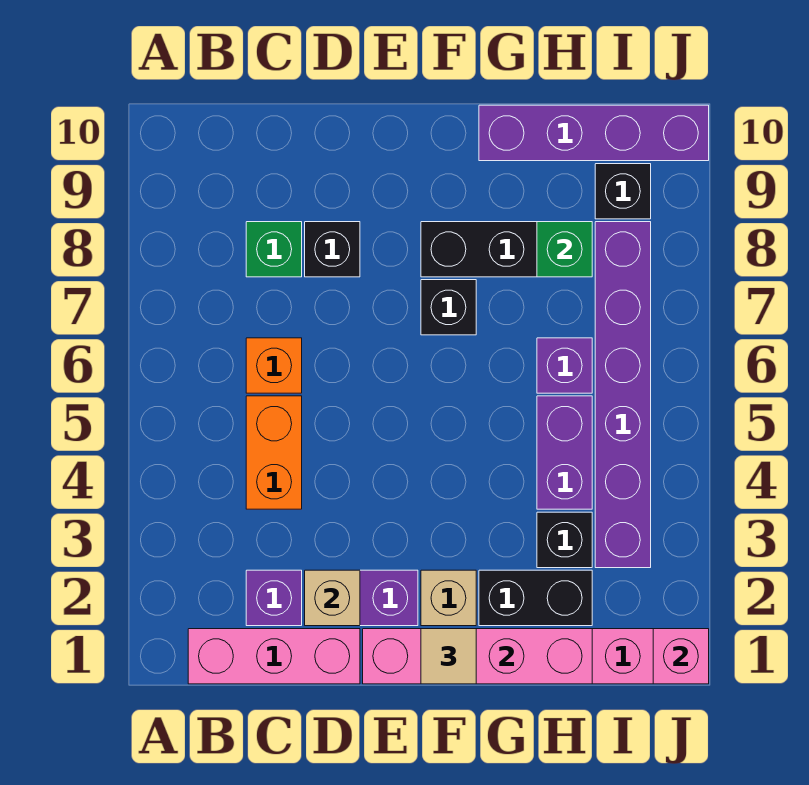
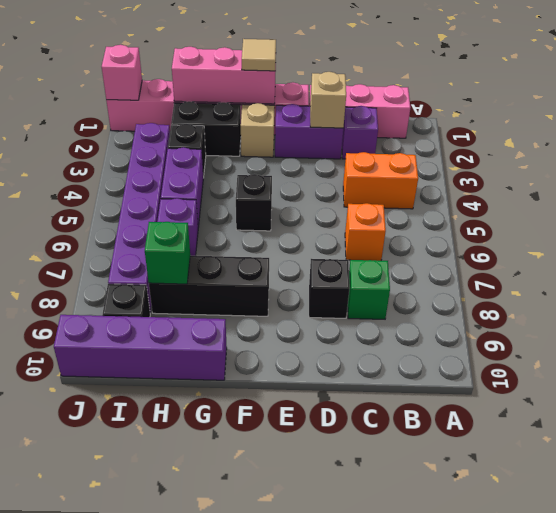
orange 1x2 brick [246,396,302,509] -> orange 1x2 brick turned to [343,152,418,209]
black 1x1 brick [421,280,476,335] -> black 1x1 brick moved to [236,174,272,231]

